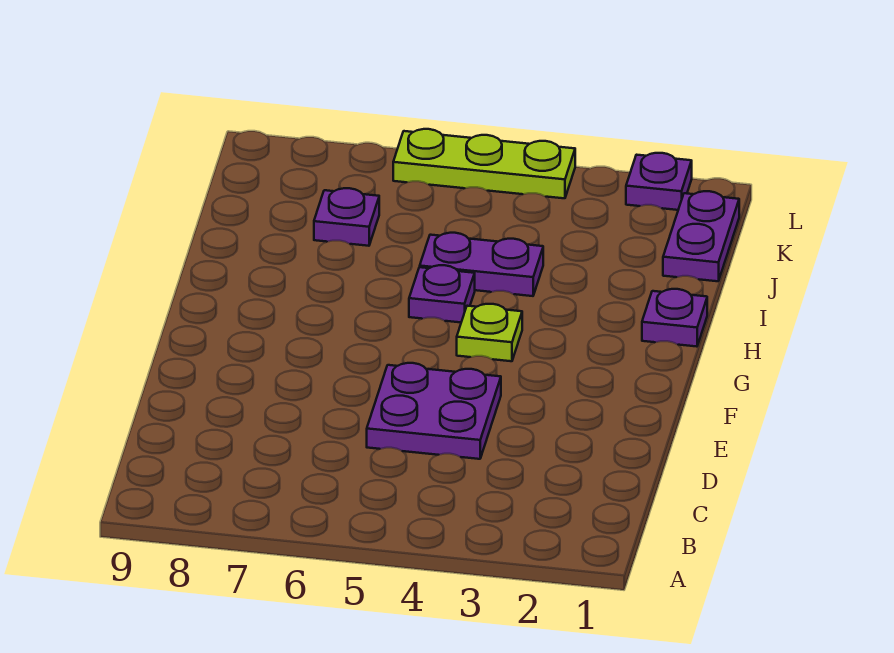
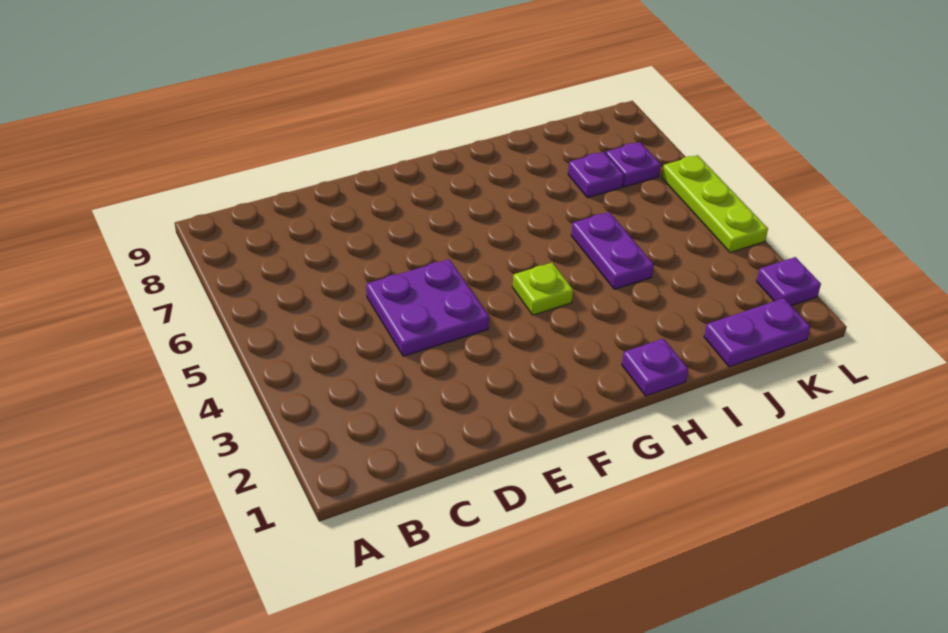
purple 1x1 plate [409,265,475,322] -> purple 1x1 plate moved to [606,142,661,187]

